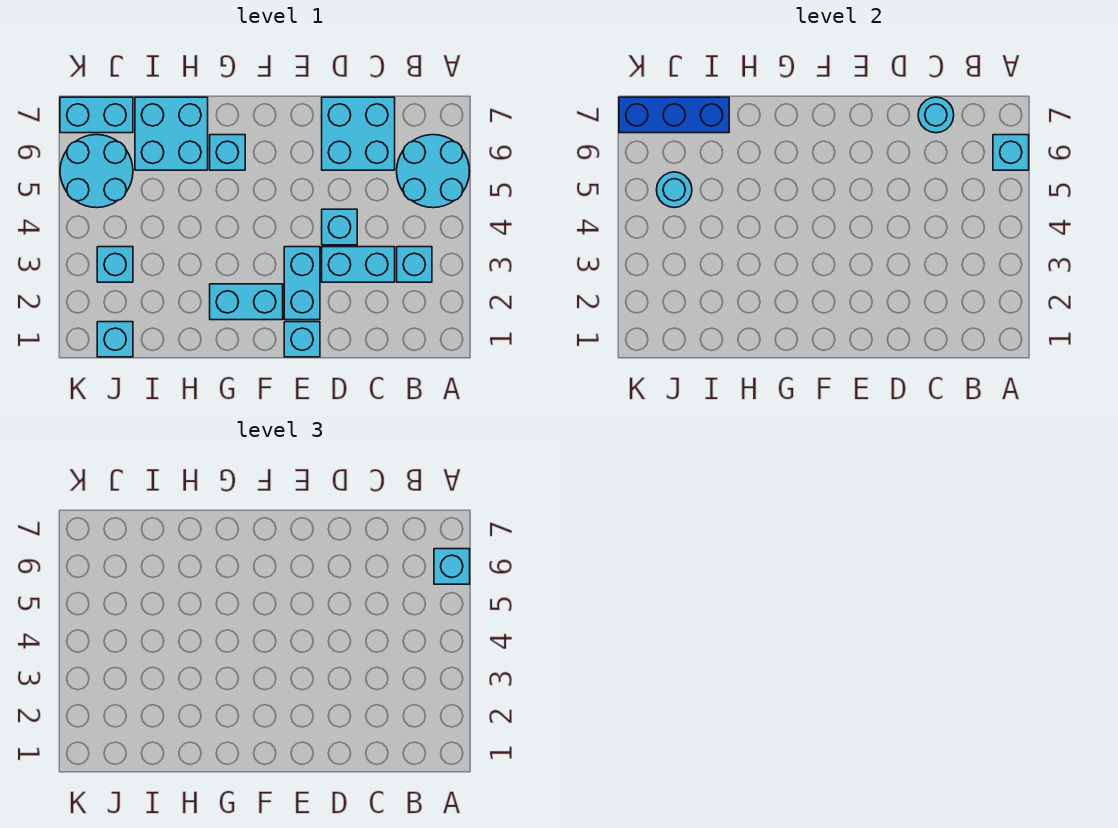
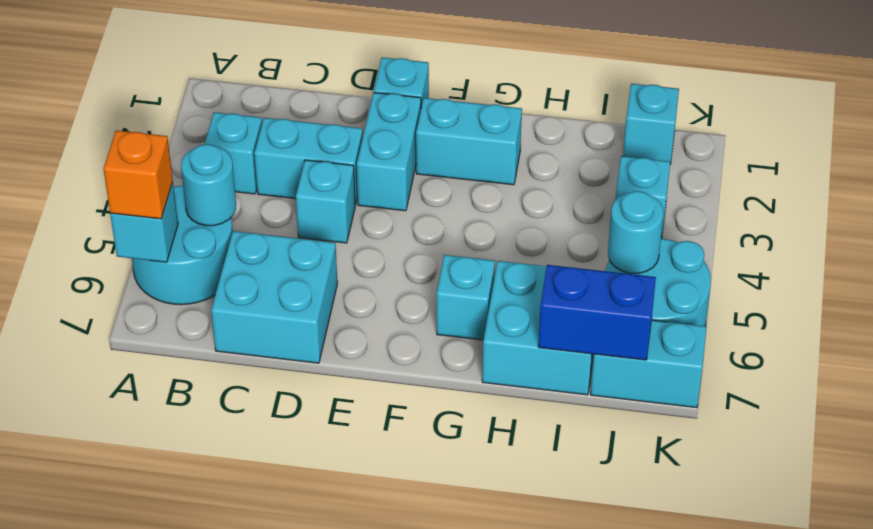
cyan 1x1 brick [434,549,470,584] -> orange 1x1 brick [103,130,173,219]
cyan 1x1 round brick [918,97,954,133] -> cyan 1x1 round brick moved to [181,144,236,226]
blue 1x3 brick [619,97,729,133] -> blue 1x2 brick [538,265,656,360]

